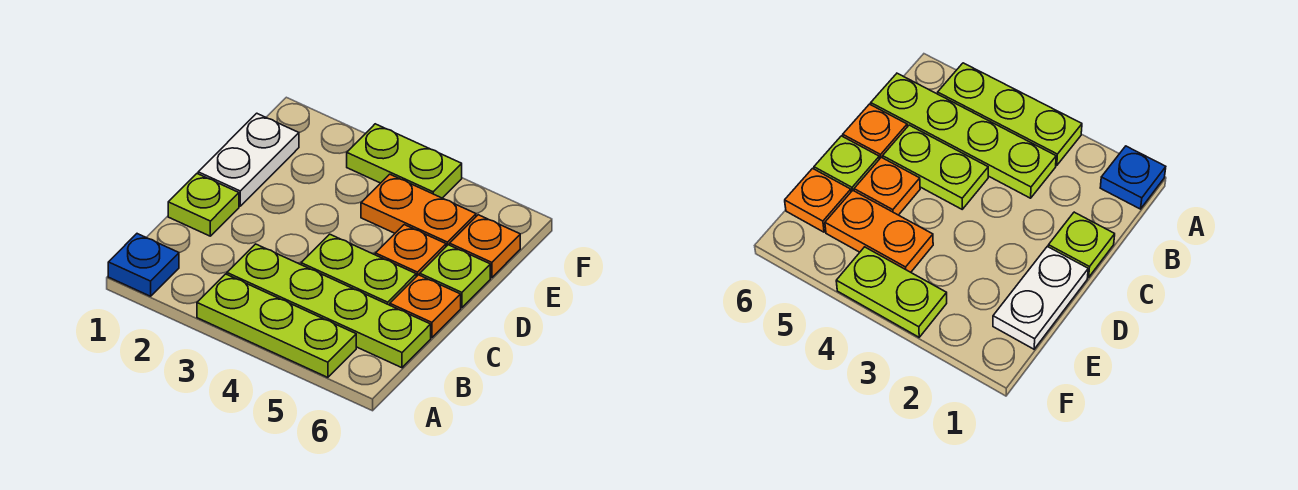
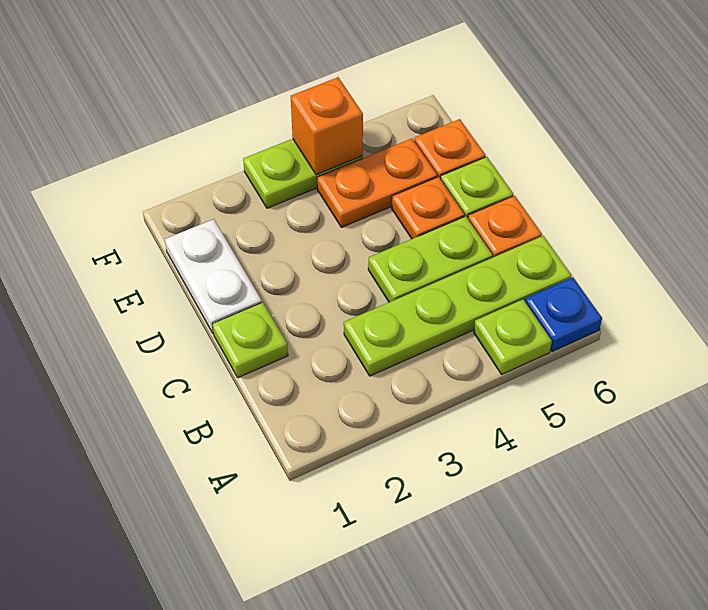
blue 1x1 plate [108,234,179,296] -> blue 1x1 plate moved to [525,277,602,352]
lime 1x3 plate [197,274,356,377] -> lime 1x1 plate [474,299,552,374]
none -> orange 1x1 brick [291,77,363,175]

